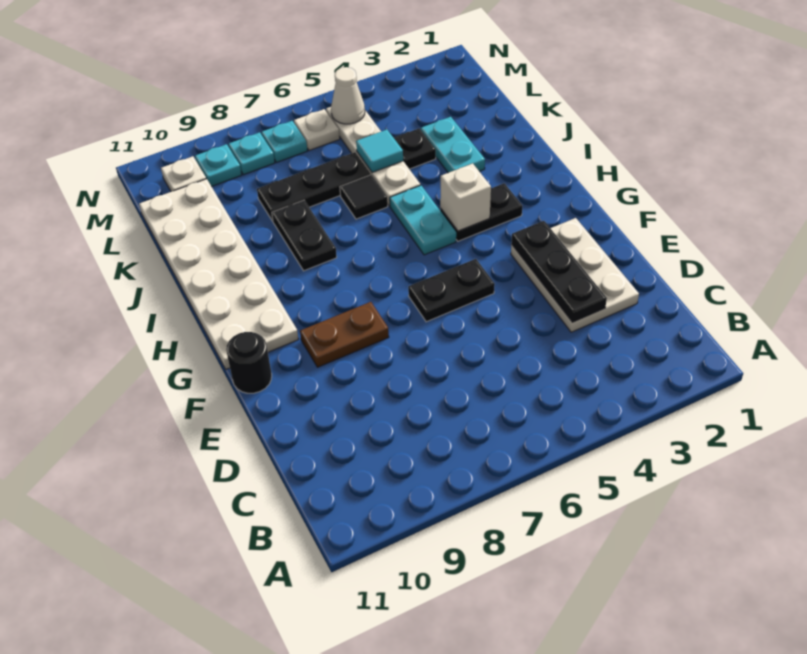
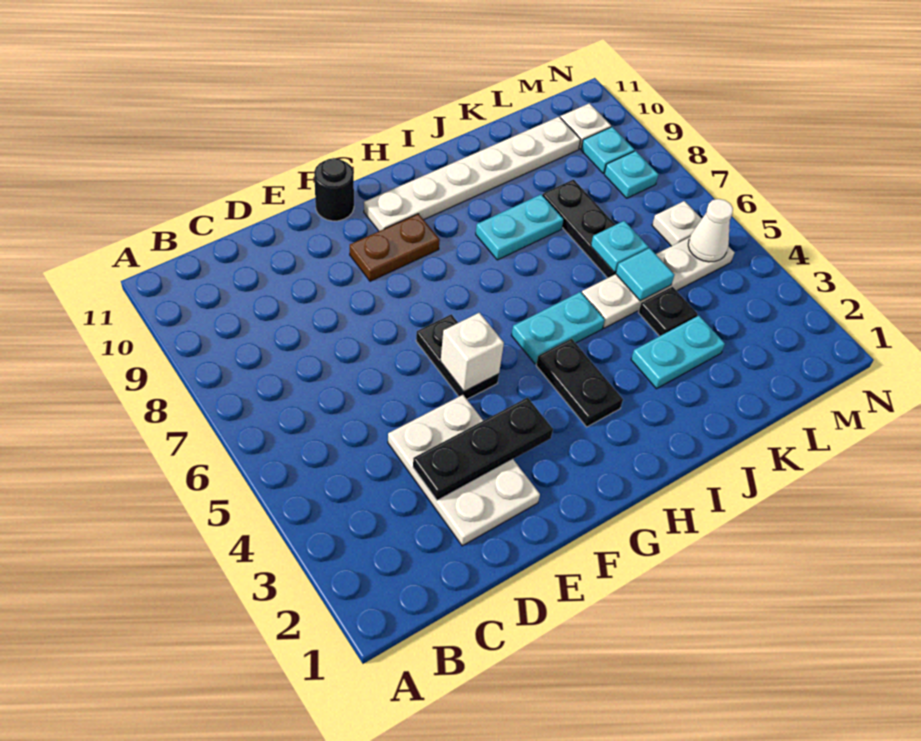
white 2x3 plate [511,218,639,332] -> white 2x3 plate turned to [388,395,540,546]
brown 1x2 plate [300,302,389,367] -> brown 1x2 plate turned to [350,214,440,281]
white 2x6 plate [139,179,299,369] -> white 1x6 plate [364,117,581,231]
white 1x1 brick [440,163,491,231] -> white 1x1 brick moved to [441,313,504,392]
black 1x2 plate [272,200,337,271] -> cyan 1x2 plate [476,194,564,260]
black 1x1 tile [340,175,388,219] -> none
cyan 1x1 plate [261,121,307,163] -> cyan 1x1 plate moved to [591,221,648,272]

